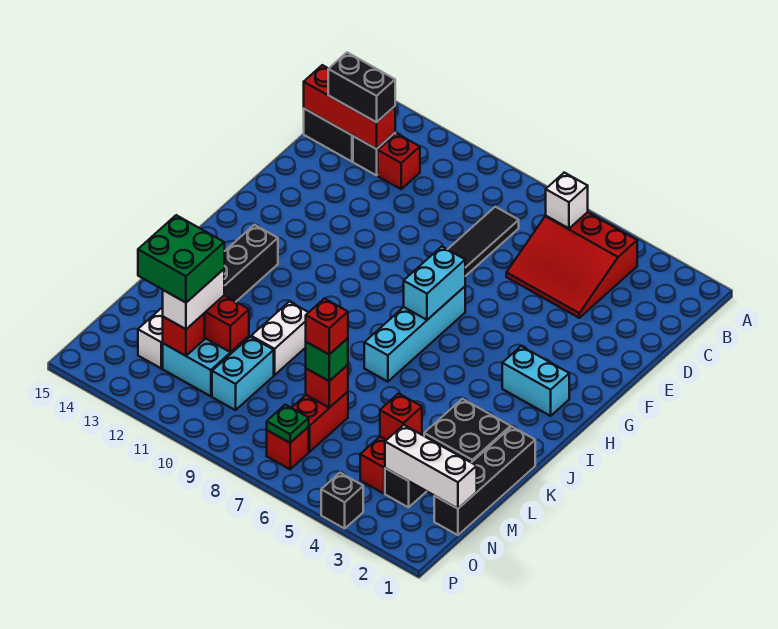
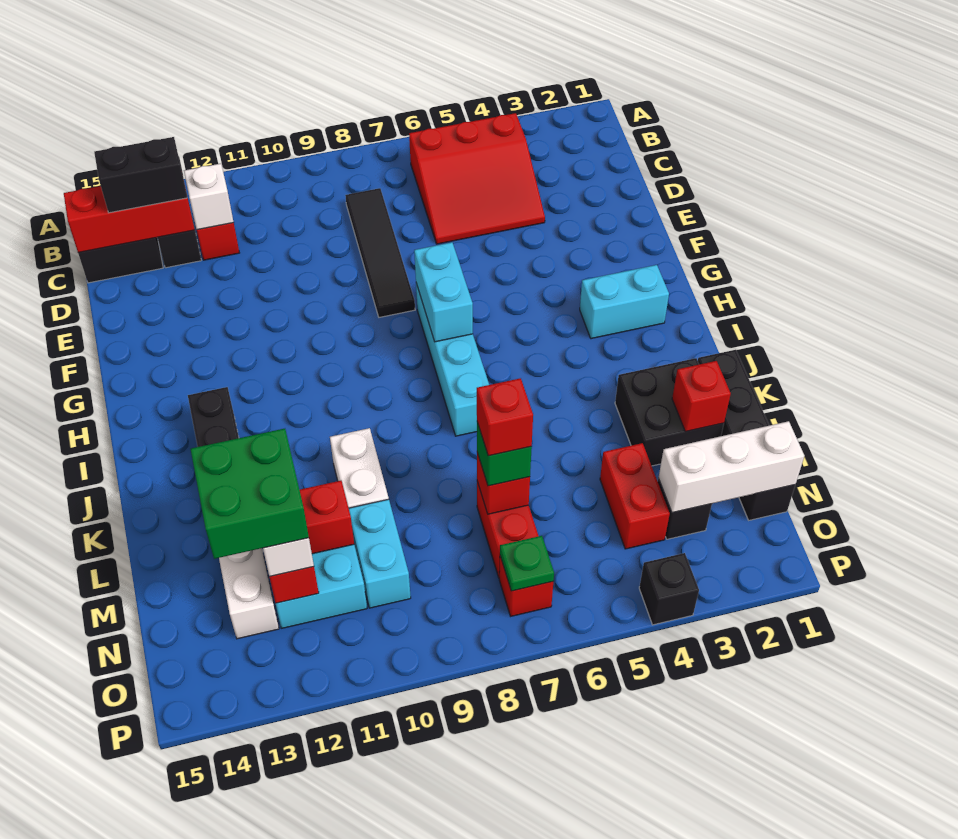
white 1x1 brick [546,173,588,228] -> white 1x1 brick moved to [184,164,234,230]
red 1x1 brick [380,393,422,440] -> red 1x1 brick moved to [672,361,731,432]

